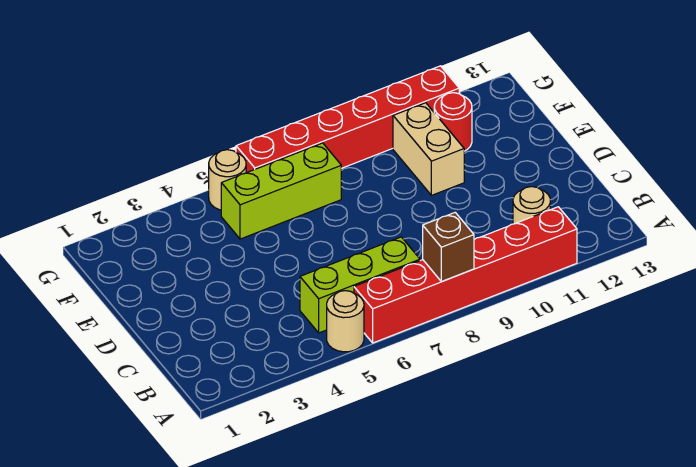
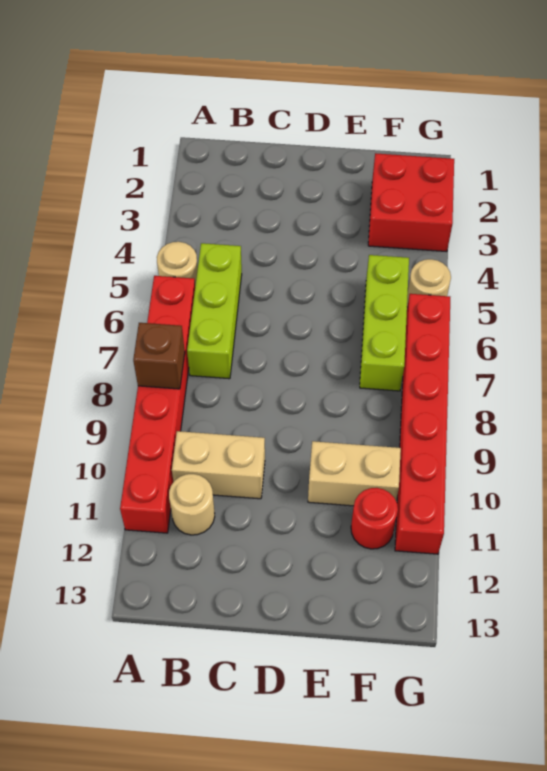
none -> tan 1x2 brick [172,431,265,499]
none -> red 2x2 brick [368,153,454,252]

